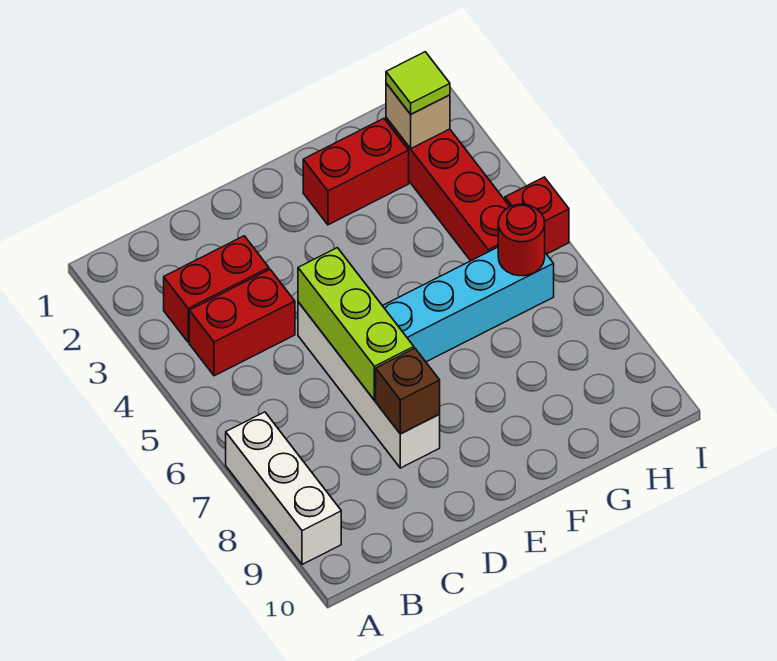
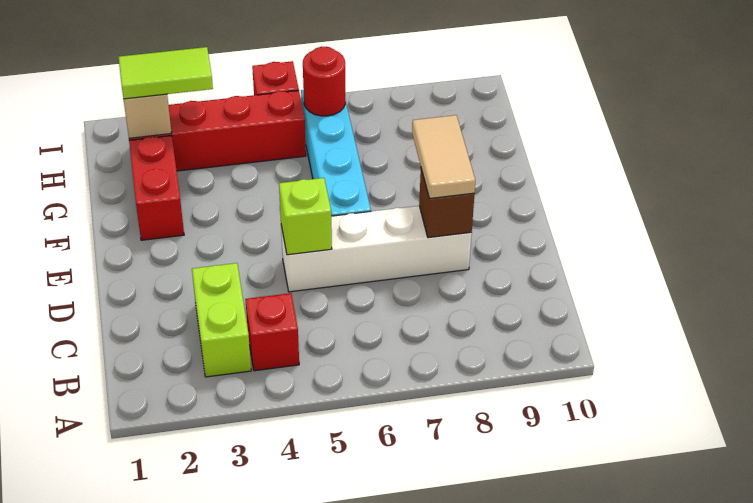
white 1x3 brick [226,412,341,565] -> none
red 1x2 brick [164,236,269,342] -> lime 1x2 brick [192,263,251,377]
red 1x2 brick [189,270,295,376] -> red 1x1 brick [245,293,299,371]
lime 1x3 brick [298,248,414,400] -> lime 1x1 brick [279,178,332,255]
none -> tan 1x2 tile [412,115,475,199]
lime 1x1 tile [386,52,450,114] -> lime 1x2 tile [119,47,213,99]

